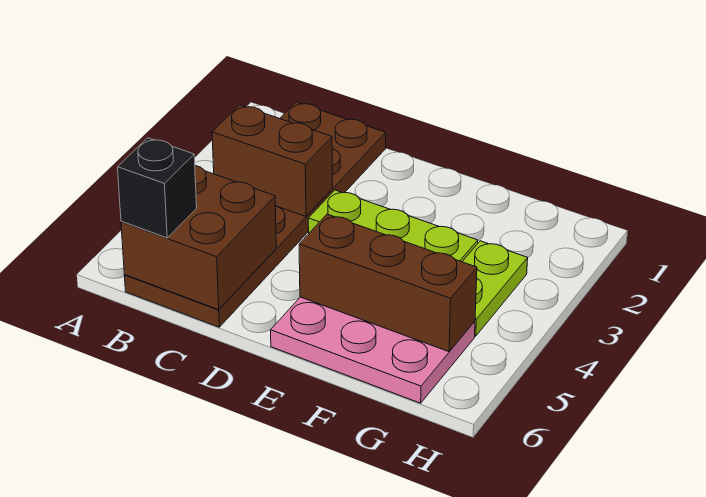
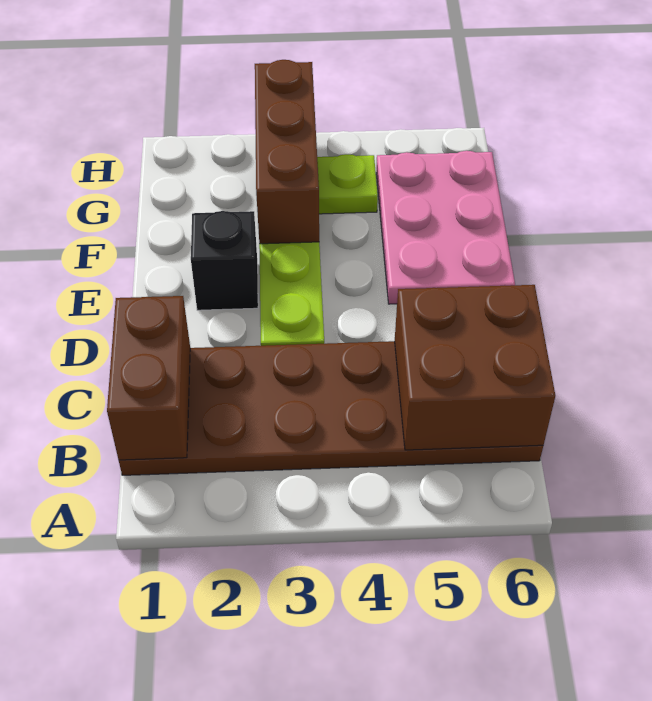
brown 1x2 brick [212,105,332,216] -> brown 1x2 brick moved to [107,296,190,460]
black 1x1 brick [118,138,197,238] -> black 1x1 brick moved to [191,211,258,310]
brown 1x3 brick [299,214,477,352] -> brown 1x3 brick moved to [255,60,319,244]

